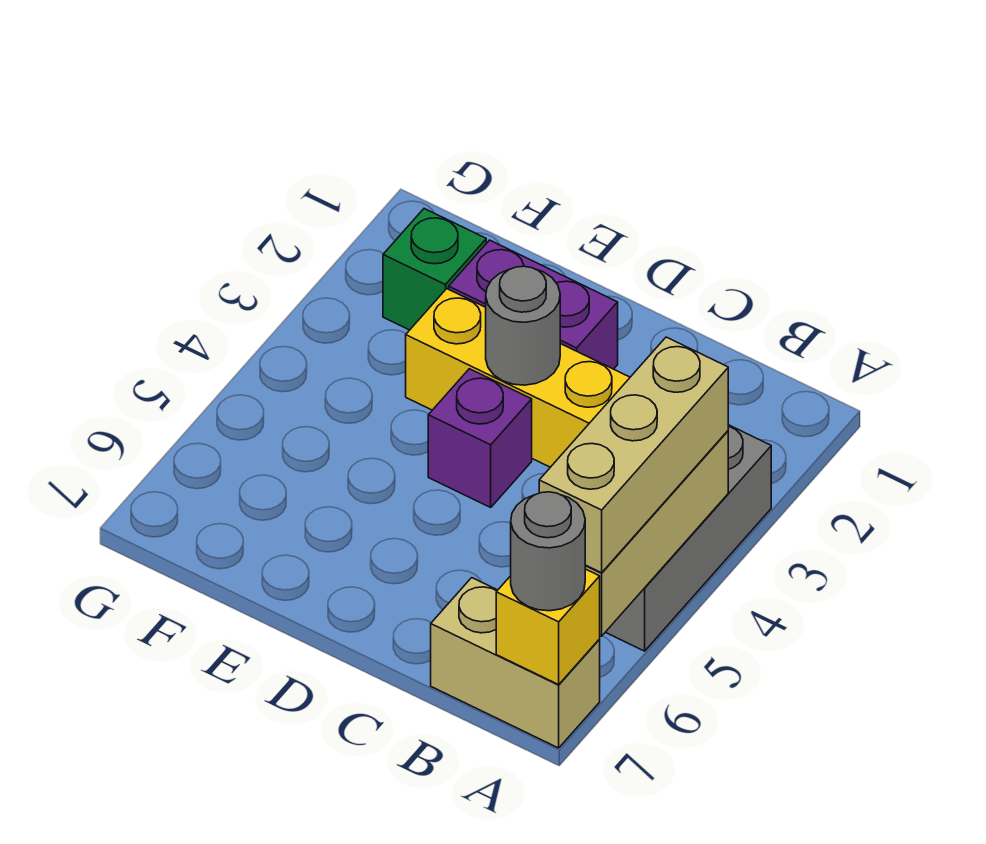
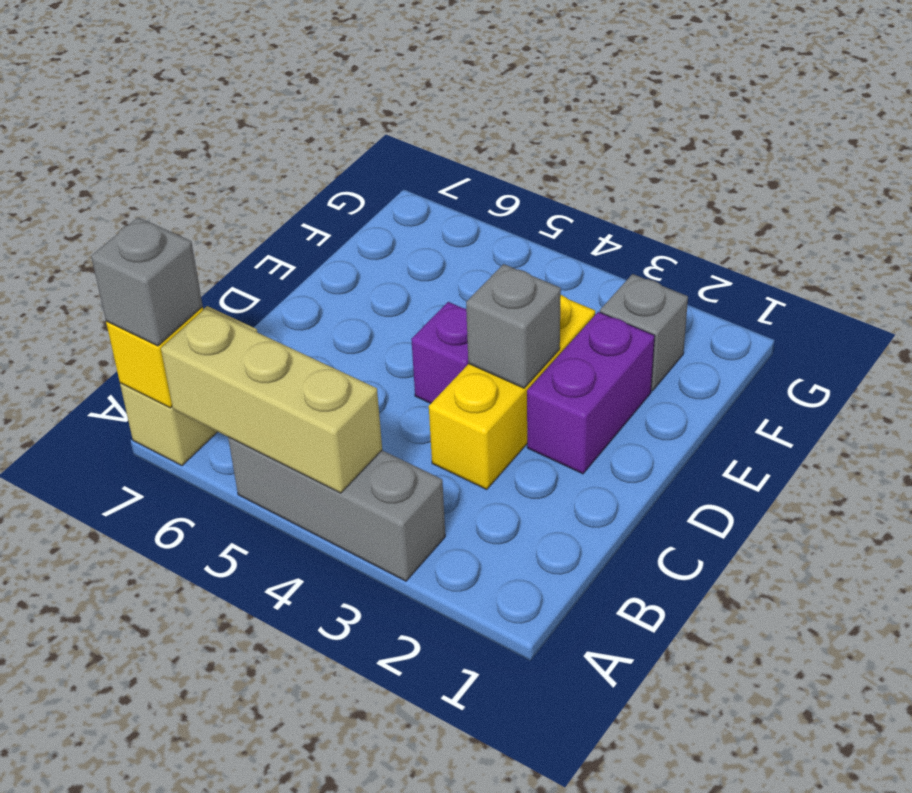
tan 1x3 brick [539,337,728,573] -> none
grey 1x1 round brick [511,492,585,611] -> grey 1x1 brick [91,217,203,346]
grey 1x1 round brick [486,266,560,385] -> grey 1x1 brick [466,264,561,388]
green 1x1 brick [383,209,486,330] -> grey 1x1 brick [600,274,688,391]

